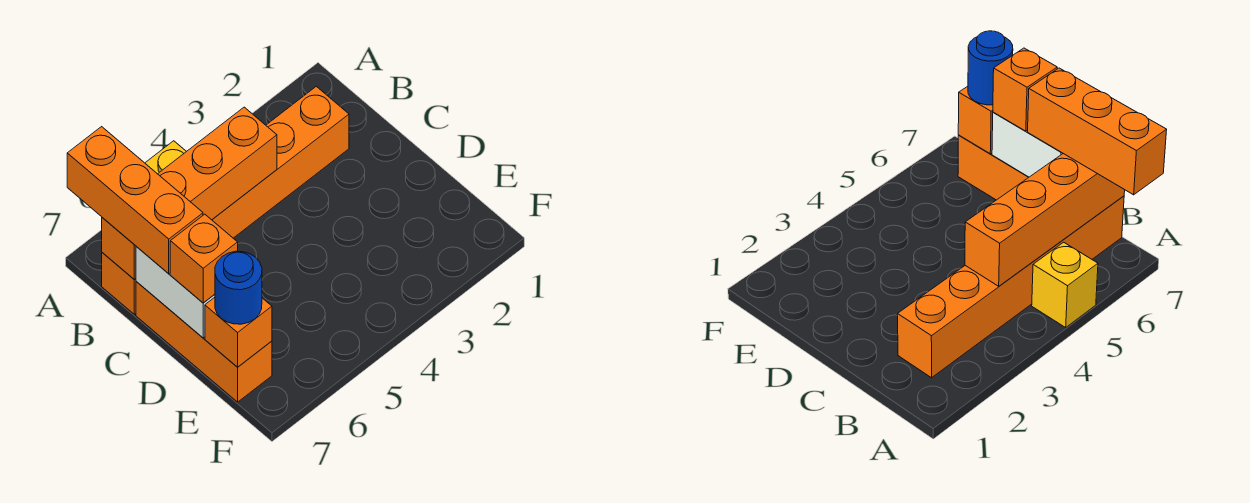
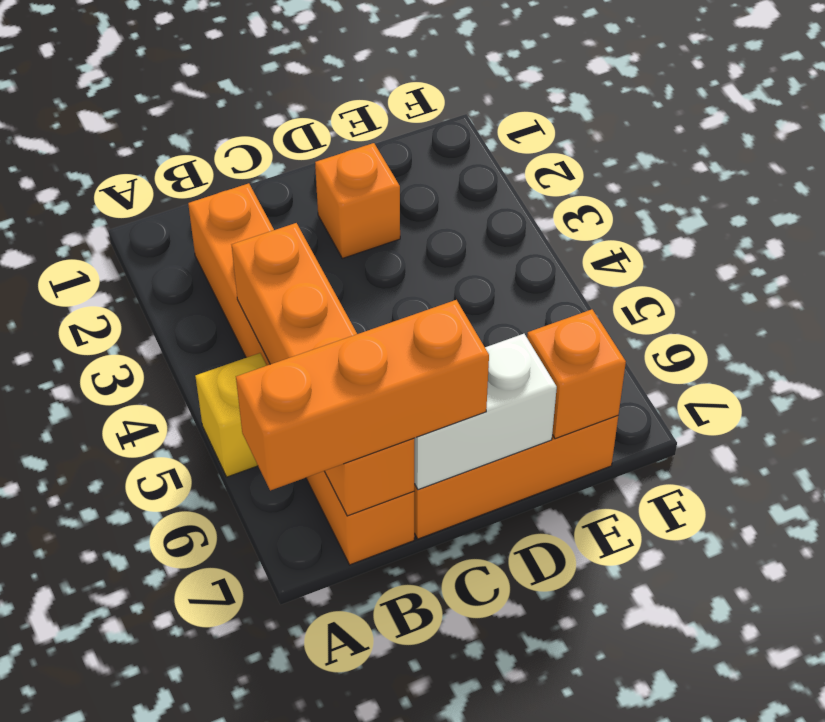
orange 1x1 brick [170,214,238,303] -> orange 1x1 brick moved to [315,143,400,258]
blue 1x1 round brick [215,251,262,324] -> none

